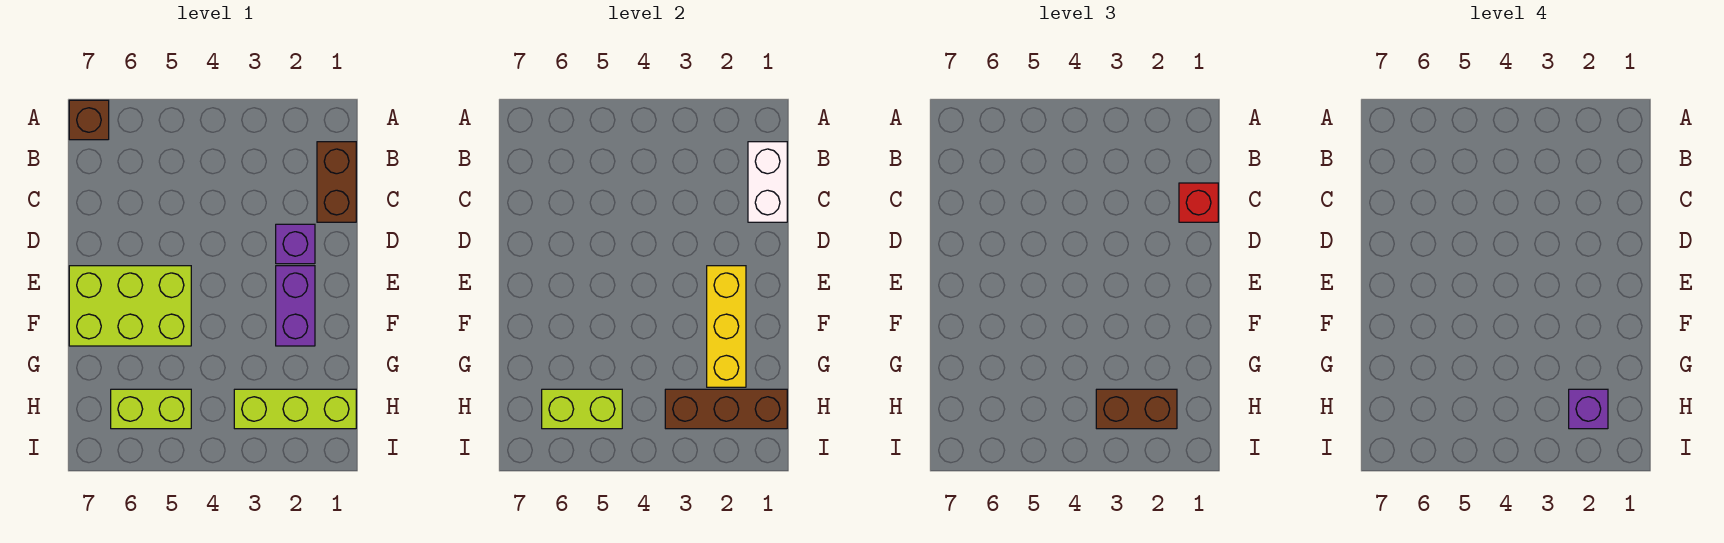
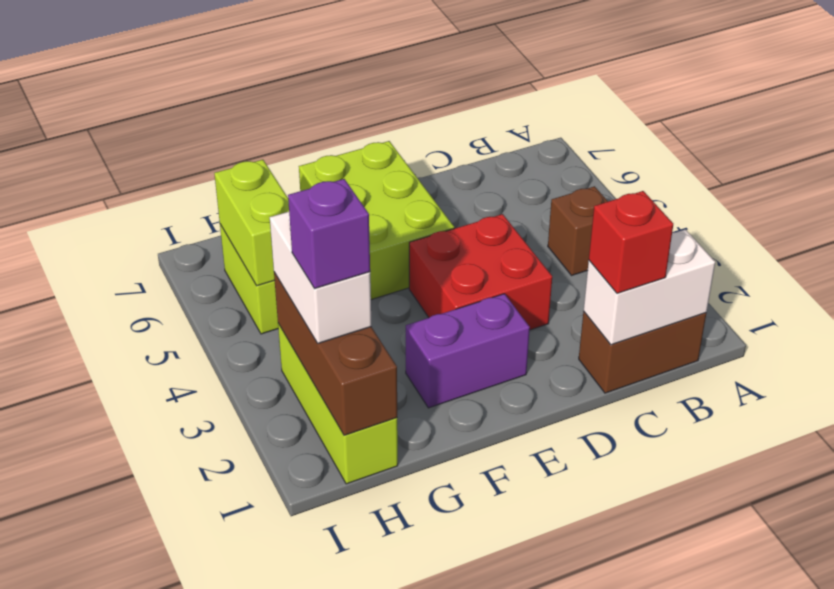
brown 1x1 brick [69,100,109,140] -> brown 1x1 brick moved to [548,186,608,275]
purple 1x1 brick [276,224,315,264] -> none
none -> red 2x2 brick [409,214,552,330]
yellow 1x3 brick [707,266,746,387] -> none
brown 1x2 brick [1096,389,1177,429] -> white 1x2 brick [270,212,372,343]

